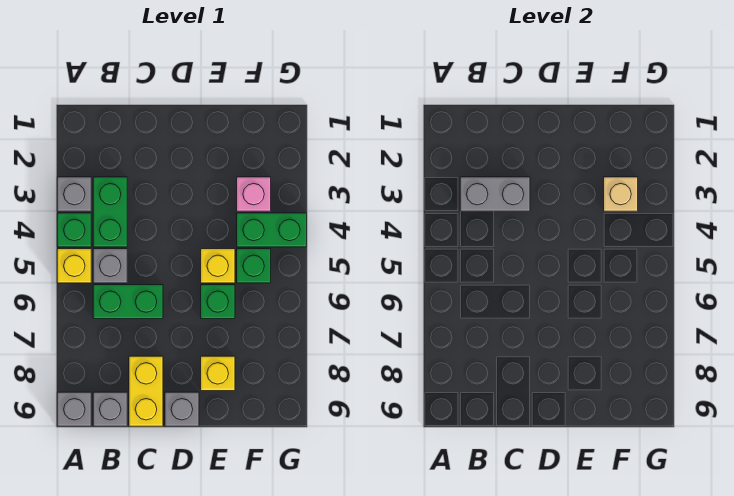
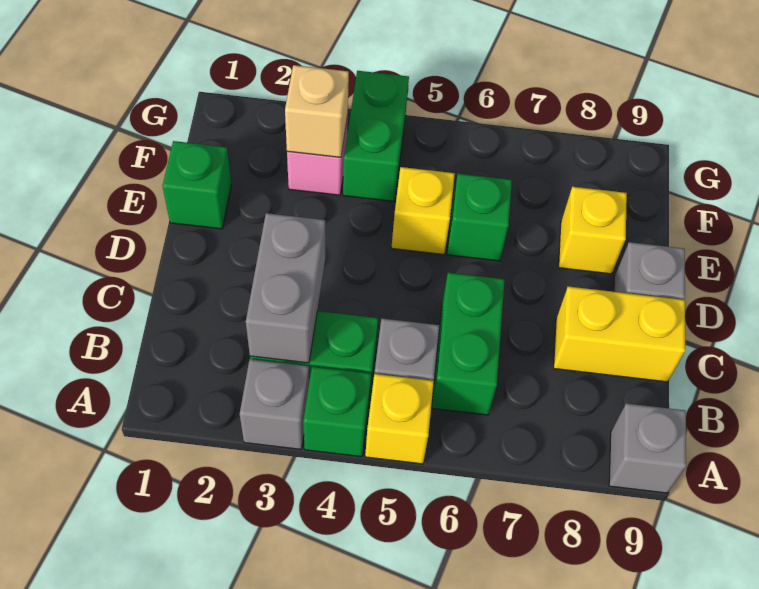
grey 1x1 brick [93,392,127,426] -> none
green 1x1 brick [237,249,271,283] -> green 1x1 brick moved to [162,141,231,229]

